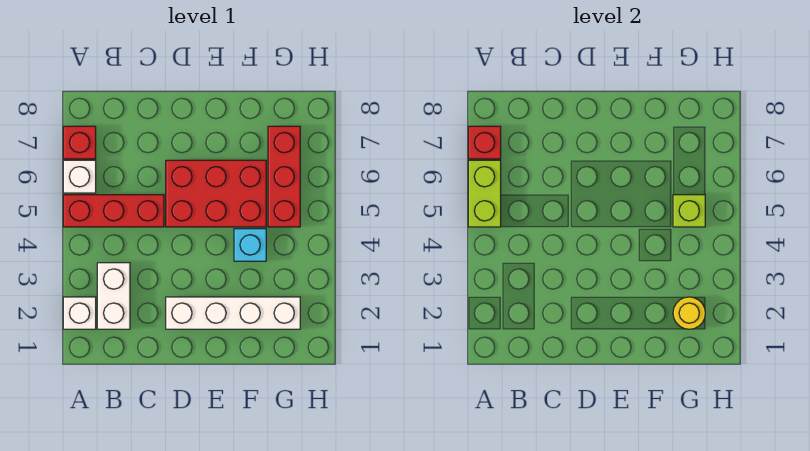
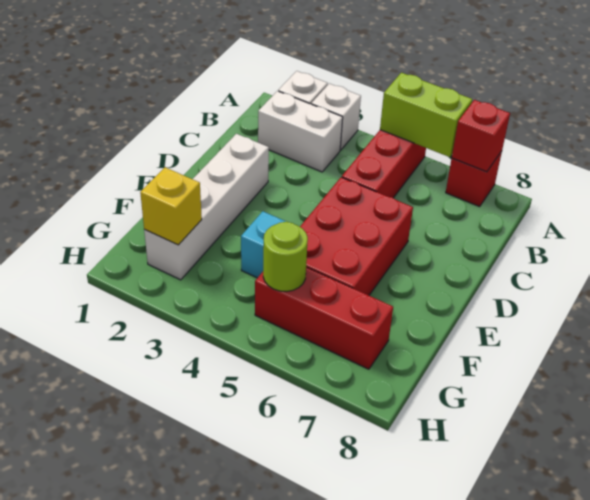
white 1x1 brick [63,160,96,193] -> white 1x1 brick moved to [311,84,361,150]
yellow 1x1 round brick [673,297,705,329] -> yellow 1x1 brick [140,167,202,245]
lime 1x1 brick [673,195,705,227] -> lime 1x1 round brick [263,222,308,292]

